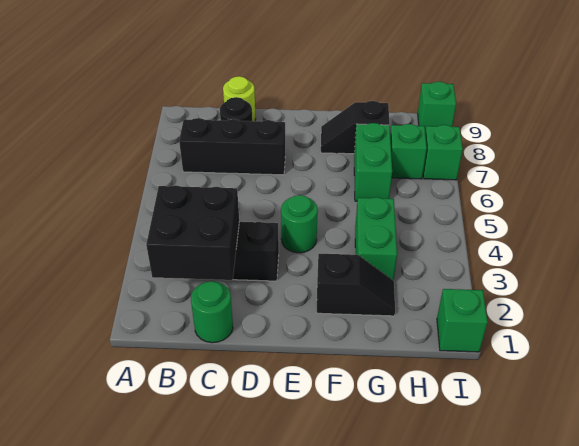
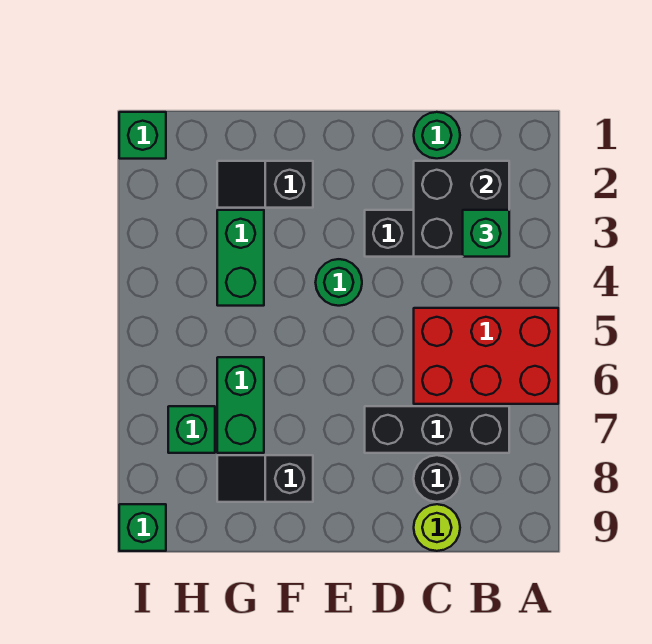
none -> red 2x3 brick [414,308,558,404]
black 1x2 slope [321,101,390,154] -> black 1x2 slope turned to [217,455,313,502]
green 1x1 brick [423,125,463,180] -> green 1x1 brick moved to [463,210,509,257]

